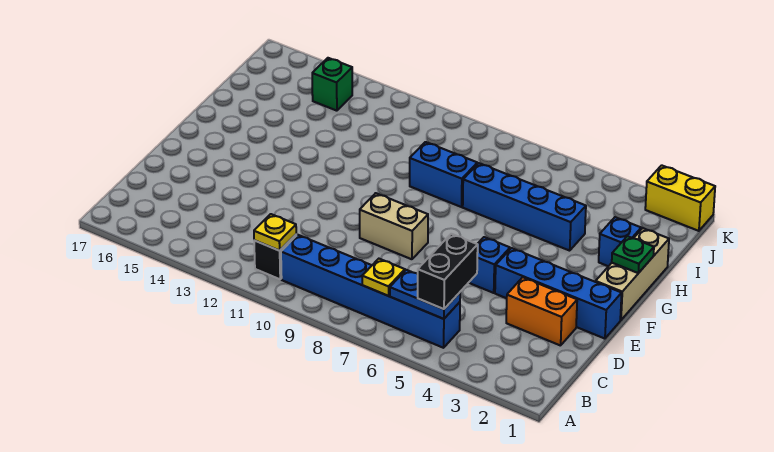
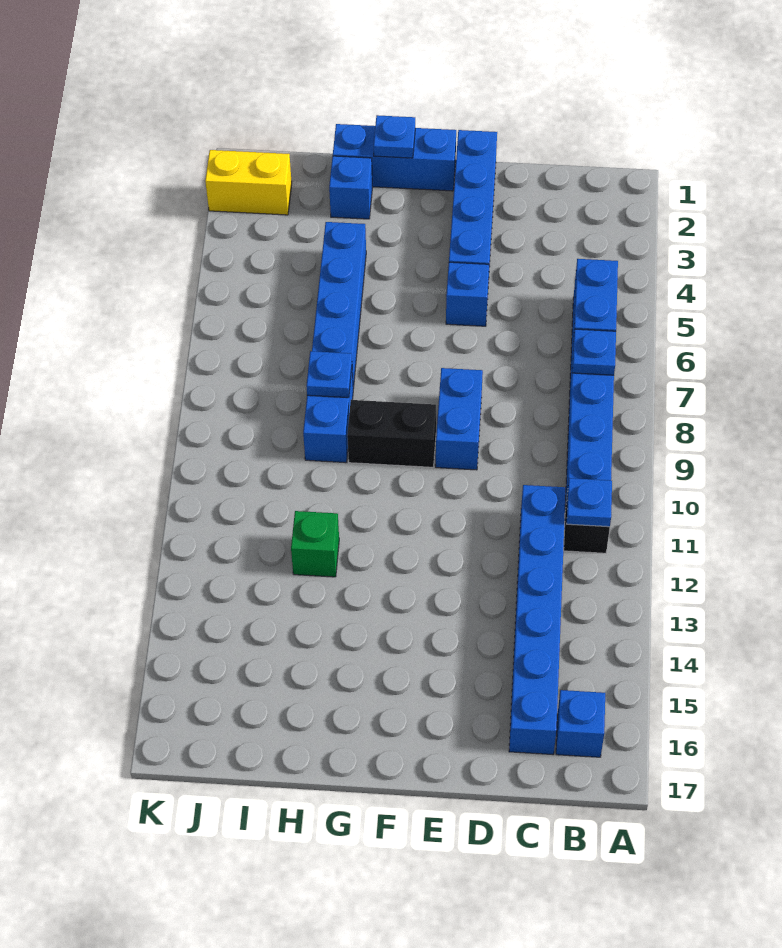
black 1x2 brick [418,234,478,309] -> black 1x2 brick moved to [347,400,436,467]
yellow 1x1 plate [362,259,405,296] -> blue 1x1 plate [572,329,616,375]
yellow 1x1 plate [254,214,296,251] -> blue 1x1 plate [567,478,612,527]
none -> blue 1x1 brick [556,690,605,757]
none -> blue 1x6 brick [509,485,566,754]
orange 1x2 brick [506,277,577,346] -> none
tan 1x2 brick [360,193,428,259] -> blue 1x2 brick [436,368,483,470]
tan 1x3 brick [596,228,669,320] -> blue 1x3 brick [333,124,456,191]
green 1x1 plate [612,236,654,273] -> blue 1x1 plate [374,115,415,158]
none -> blue 1x1 plate [306,351,352,398]
green 1x1 brick [312,58,352,111] -> green 1x1 brick moved to [291,511,339,577]
yellow 1x2 brick [645,165,715,231] -> yellow 1x2 brick turned to [205,150,292,215]

